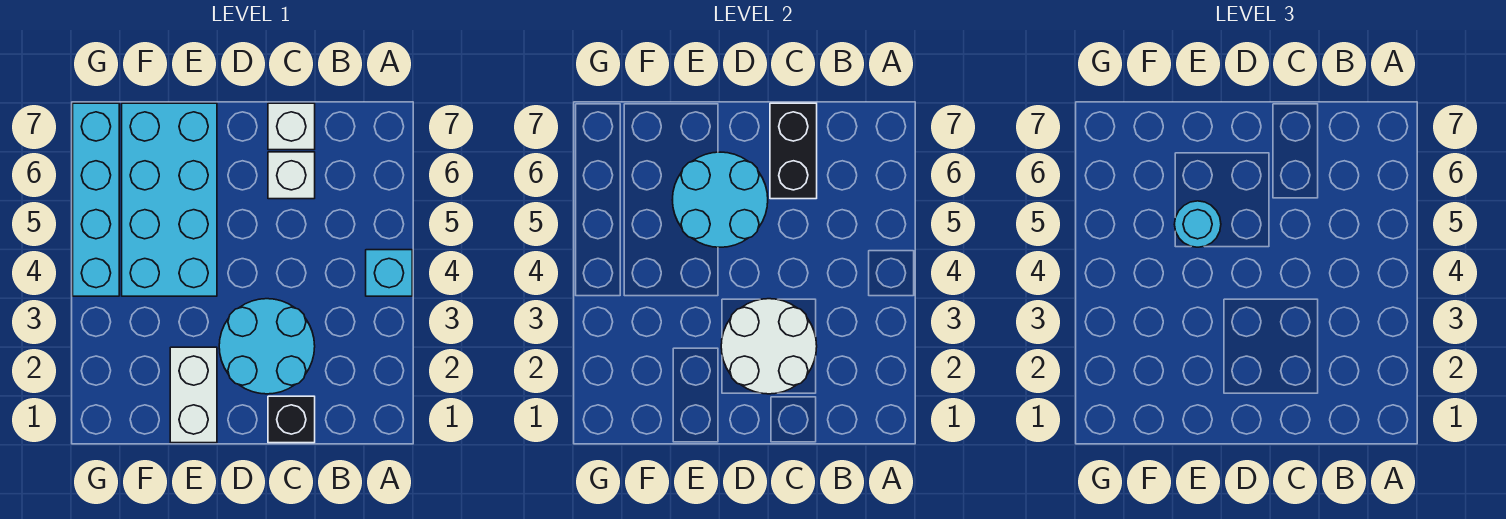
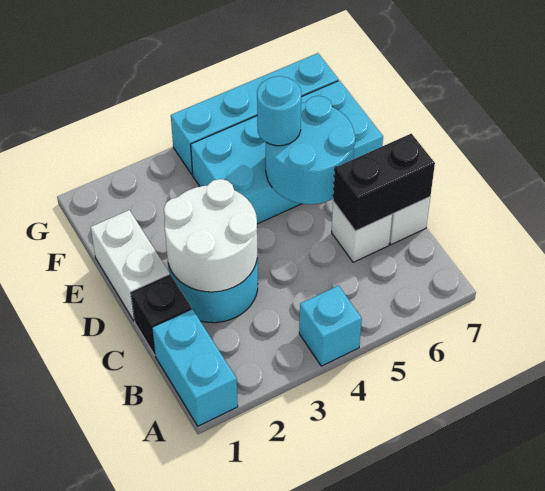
none -> cyan 1x2 brick [152,309,238,426]
white 1x2 brick [170,347,217,443] -> white 1x2 brick turned to [91,210,170,321]

